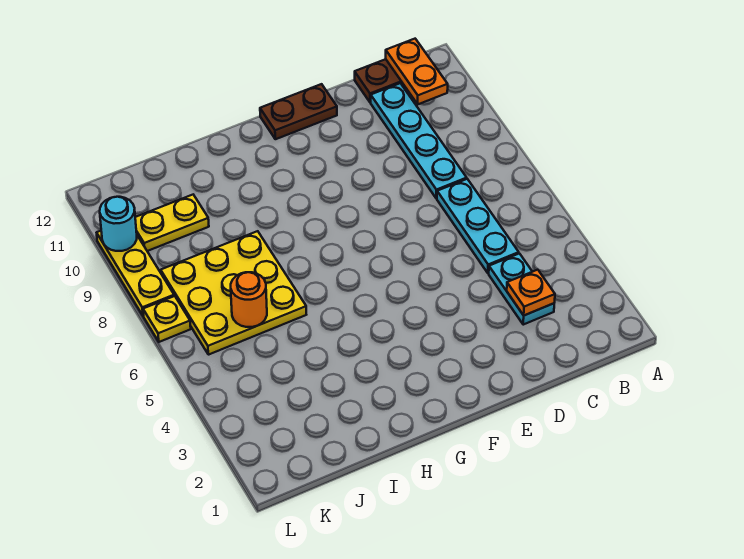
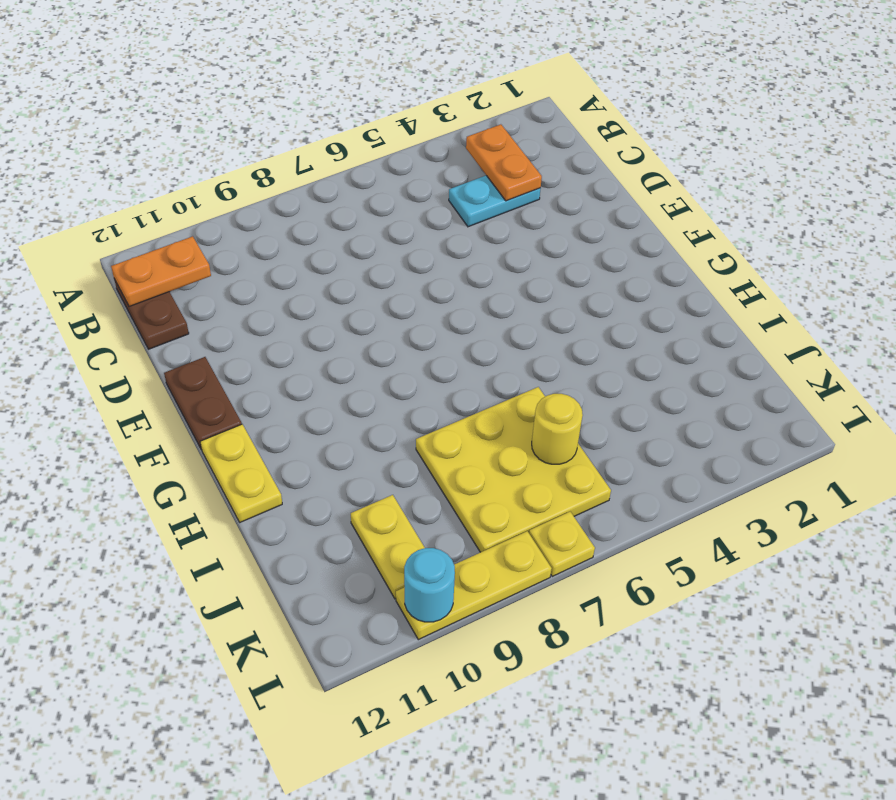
orange 1x1 plate [507,270,555,315] -> orange 1x2 plate [466,124,542,201]
cyan 1x3 plate [437,179,519,273] -> none
cyan 1x4 plate [371,83,467,198] -> none
none -> yellow 1x2 plate [200,424,282,522]
orange 1x1 round brick [231,272,267,327] -> yellow 1x1 round brick [532,394,583,464]

